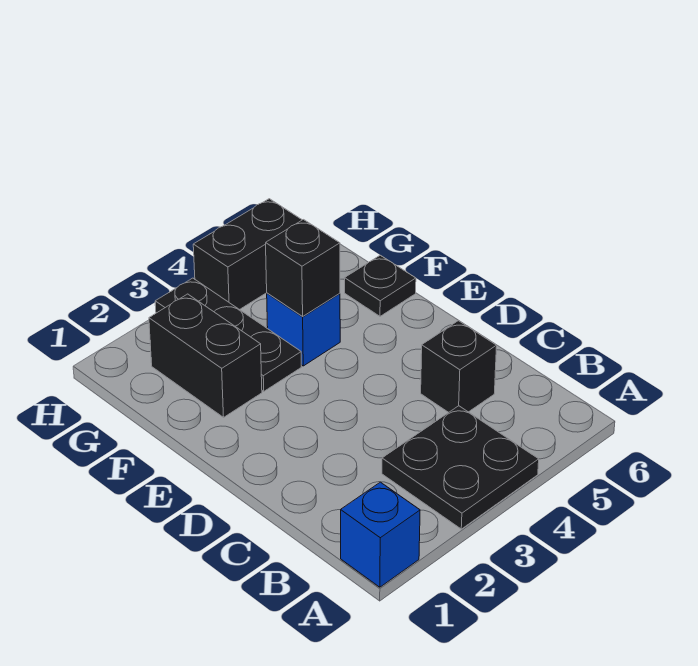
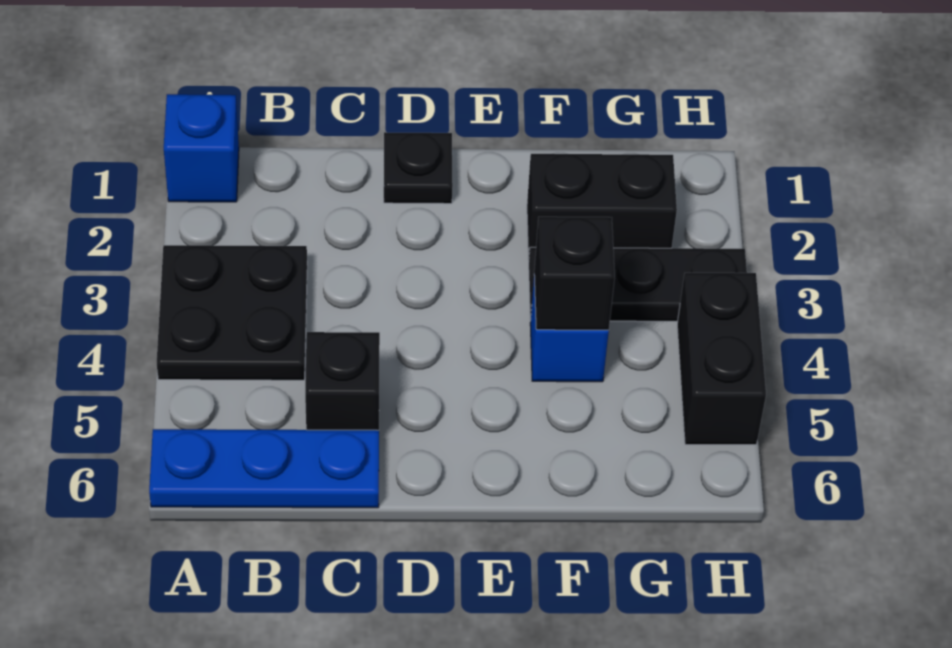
none -> blue 1x3 plate [149,429,379,508]
black 1x1 plate [345,255,416,316] -> black 1x1 plate moved to [384,132,453,204]

